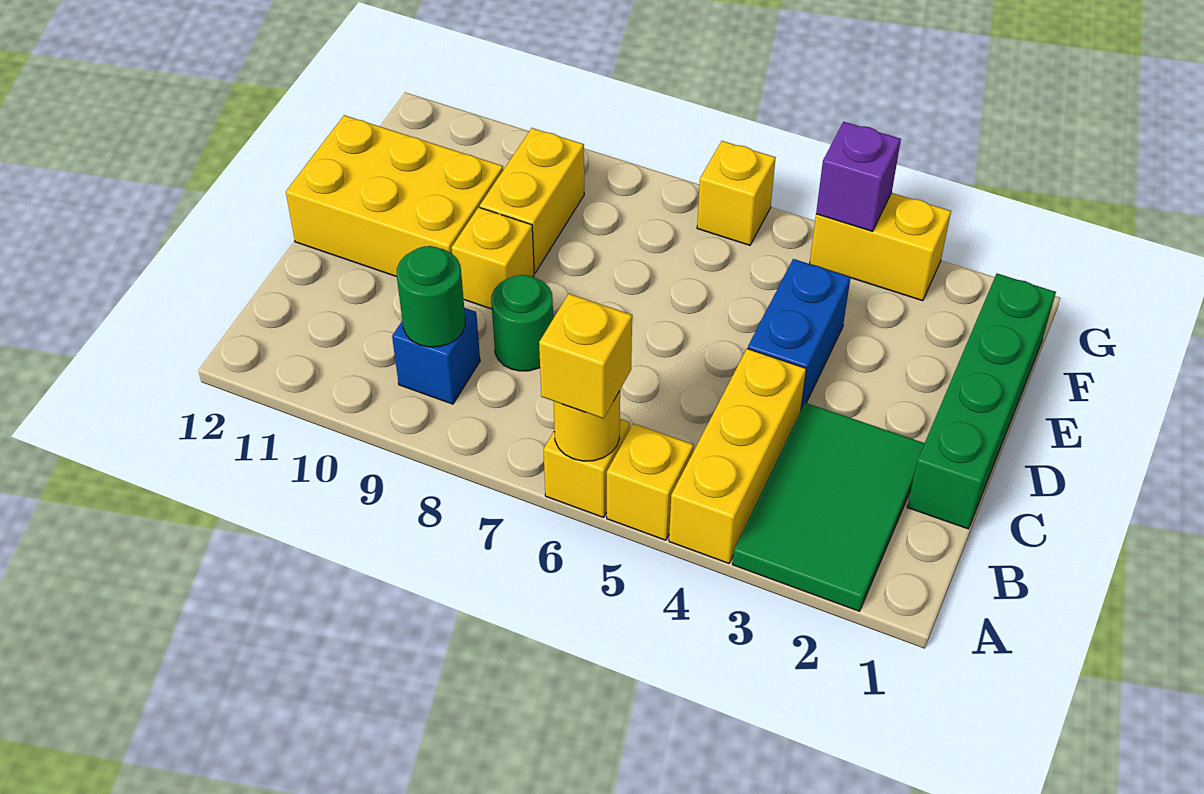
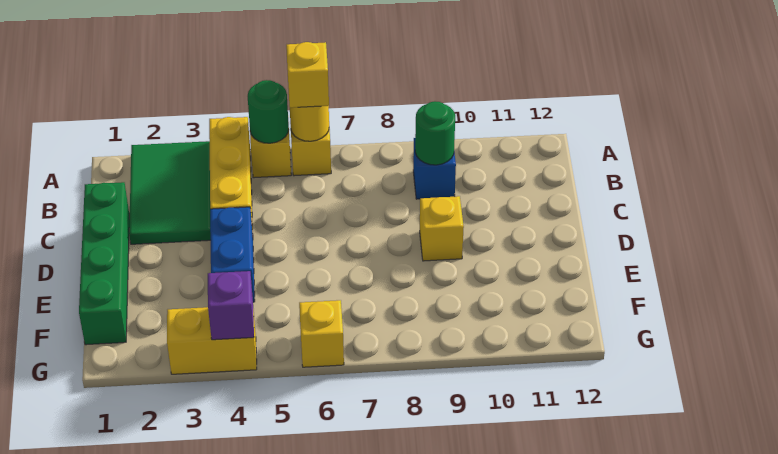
green 1x1 round brick [491,275,553,371] -> green 1x1 round brick moved to [248,80,289,143]
yellow 2x3 brick [286,115,503,277] -> none
yellow 1x2 brick [480,128,584,273] -> none

